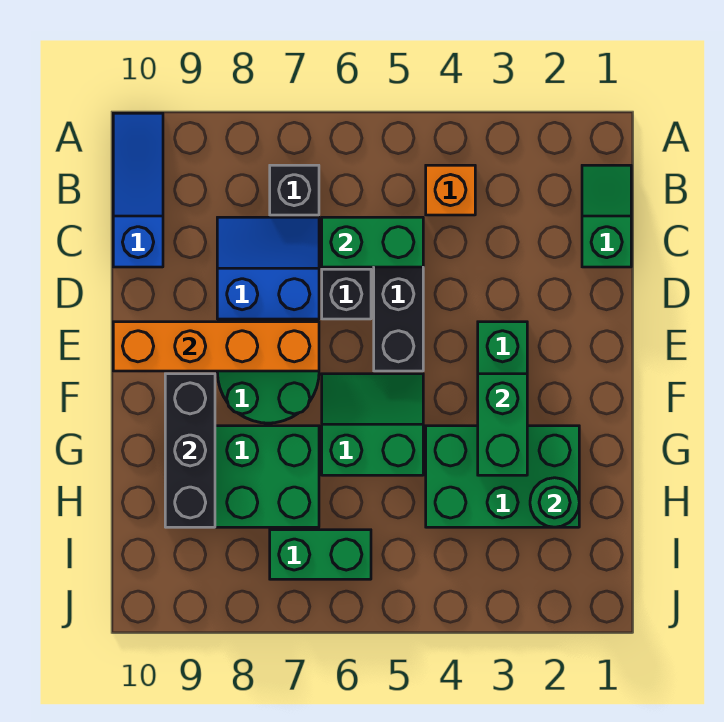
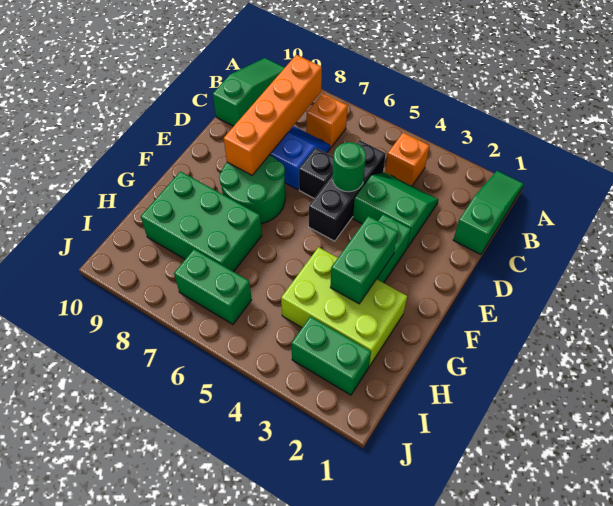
blue 1x3 slope [113,113,163,267] -> green 1x3 slope [213,58,285,126]
green 1x2 slope [582,165,631,267] -> green 1x3 slope [453,171,524,255]
black 1x1 brick [270,165,319,215] -> orange 1x1 brick [307,93,347,148]
green 1x2 brick [322,217,423,267] -> green 1x2 brick moved to [291,316,371,395]
orange 1x4 brick [113,322,319,371] -> orange 1x4 brick turned to [224,55,322,175]
green 2x2 slope [322,374,423,475] -> green 2x2 slope moved to [353,172,438,248]
black 1x3 brick [165,374,215,527] -> none
green 2x3 brick [426,426,579,527] -> lime 2x3 brick [281,247,407,367]
green 1x1 round brick [530,478,579,527] -> green 1x1 round brick moved to [333,142,366,192]

